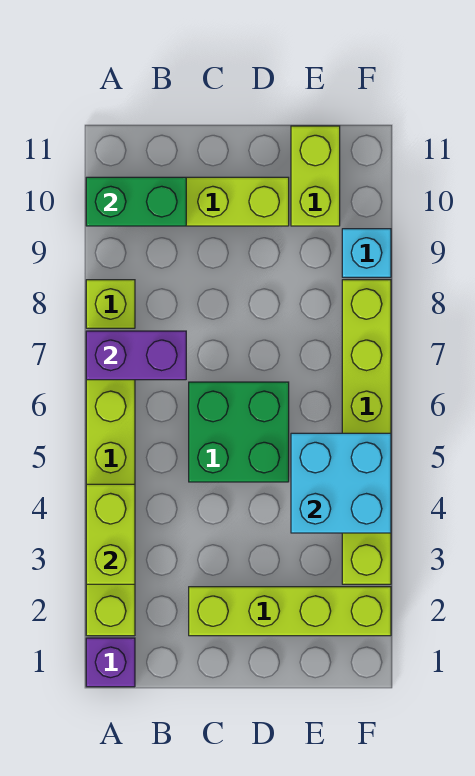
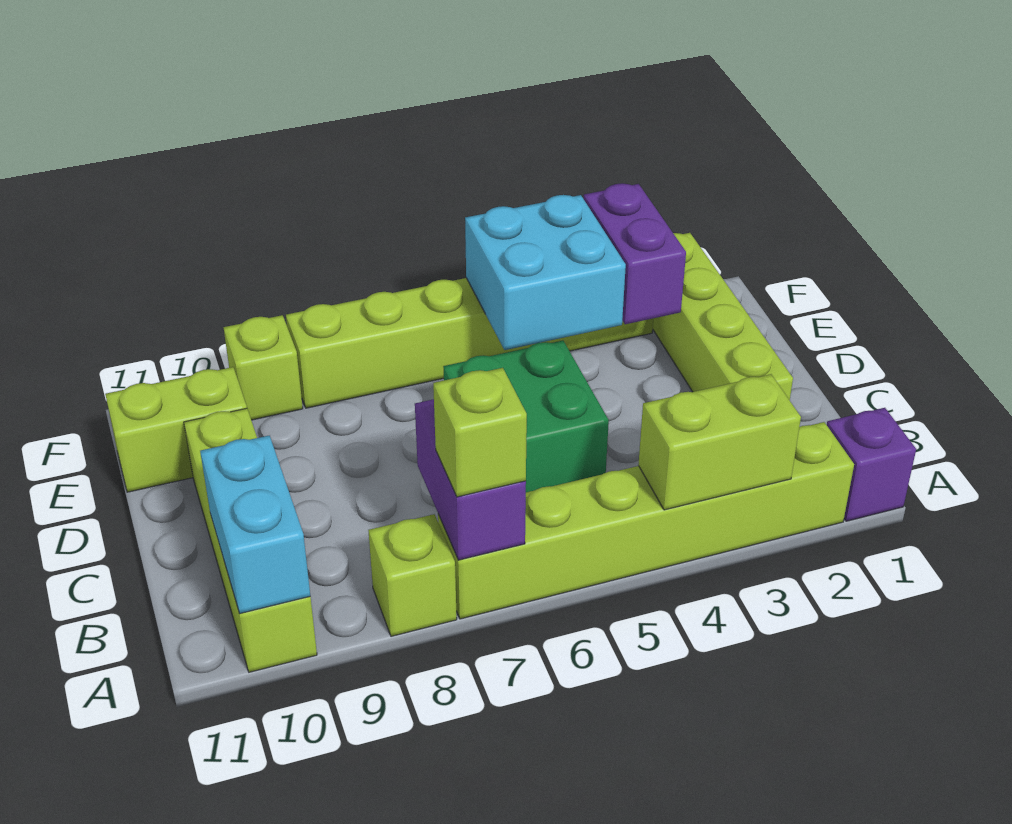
none -> lime 1x1 brick [433,368,527,497]
green 1x2 brick [86,177,186,226] -> cyan 1x2 brick [200,436,310,614]
none -> purple 1x2 brick [584,183,686,324]
cyan 1x1 brick [342,229,391,277] -> lime 1x1 brick [223,315,303,420]

